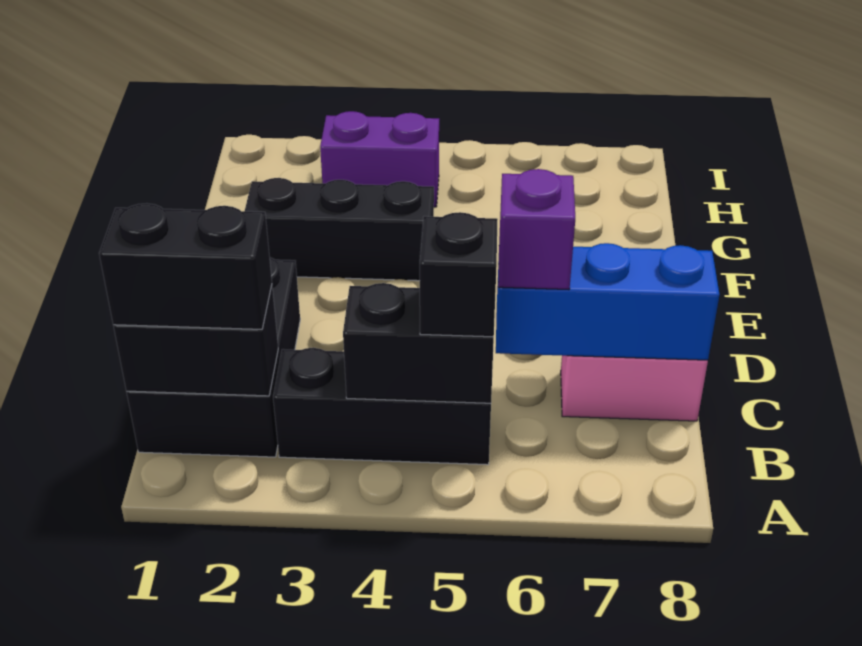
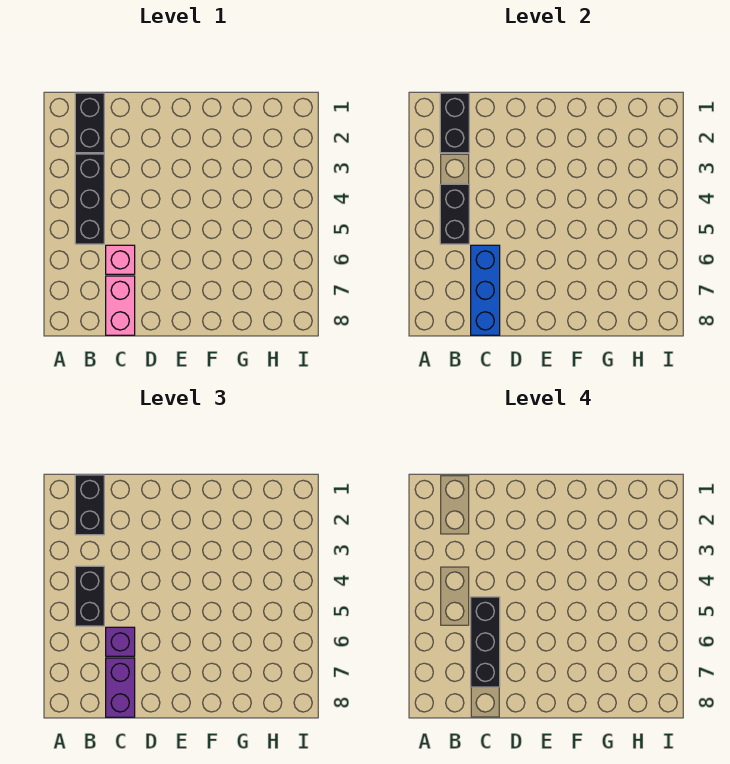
black 2x3 brick [127,258,300,457] -> black 1x2 brick [75,93,104,153]
black 1x1 brick [420,212,498,337] -> black 1x2 brick [75,566,104,626]
none -> pink 1x1 brick [106,245,135,274]
black 1x3 brick [245,178,434,281] -> black 1x3 brick moved to [471,597,500,687]
purple 1x2 brick [320,111,439,207] -> purple 1x2 brick moved to [106,658,135,717]

